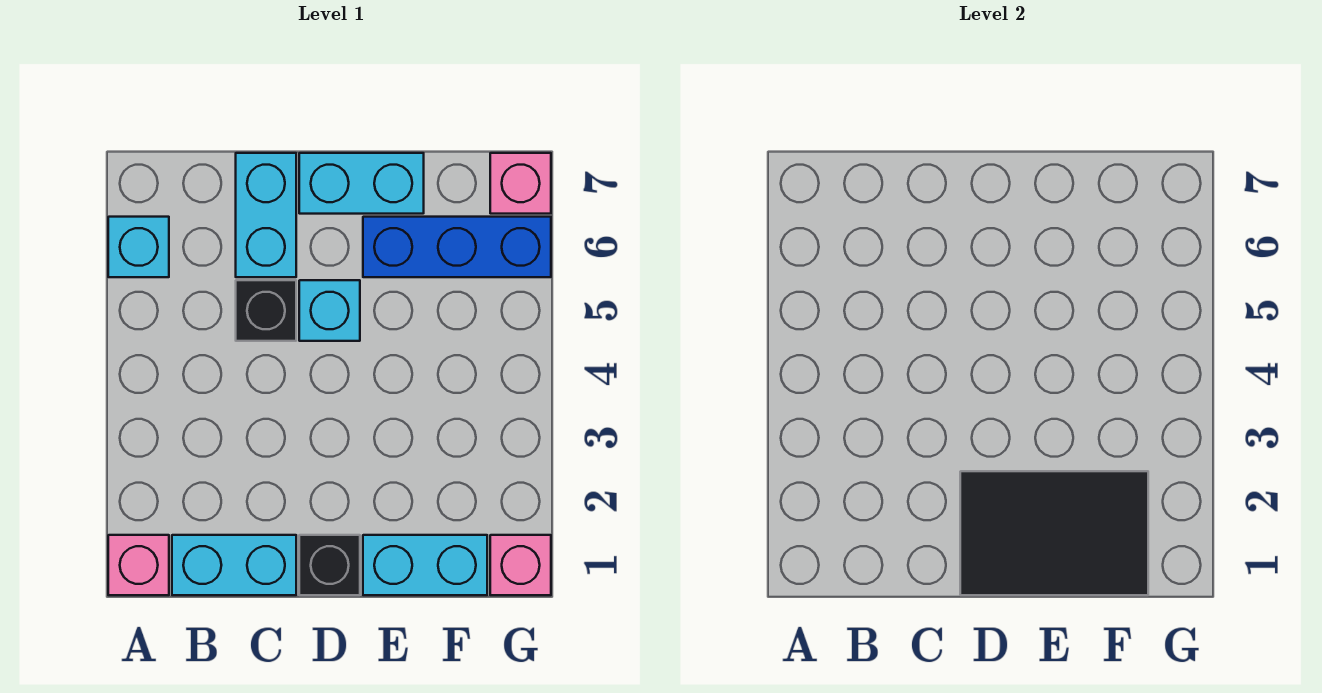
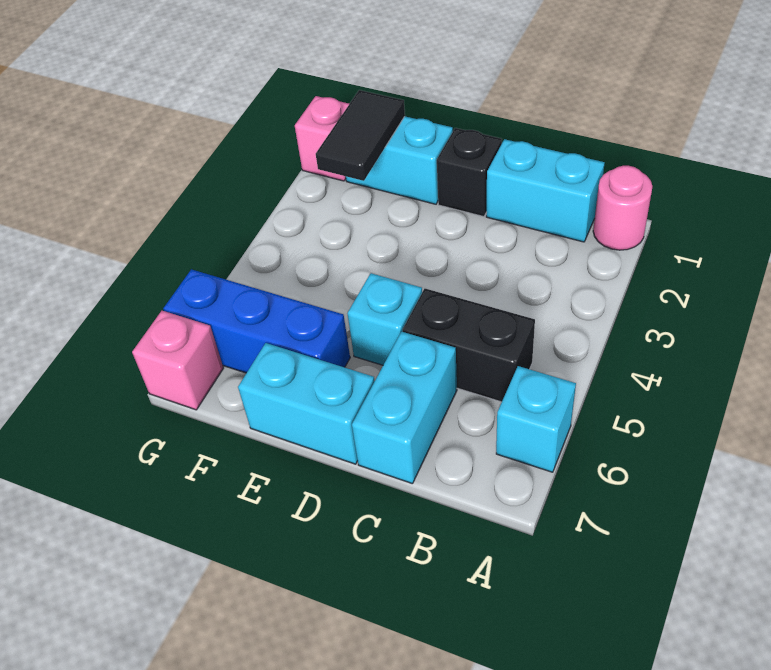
pink 1x1 brick [108,535,169,595] -> pink 1x1 round brick [593,166,652,250]
black 1x1 brick [236,280,296,341] -> black 1x2 brick [403,288,535,402]
black 2x3 tile [960,471,1148,595] -> black 1x2 tile [316,90,405,181]

